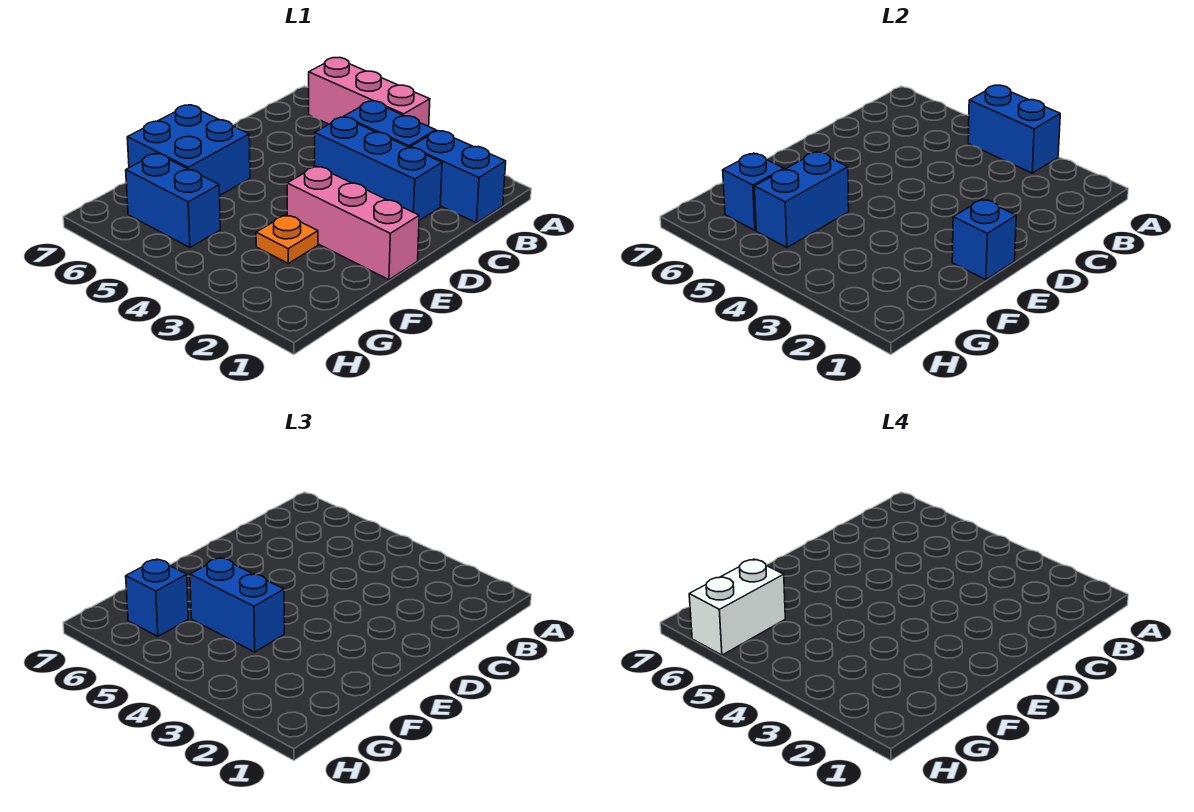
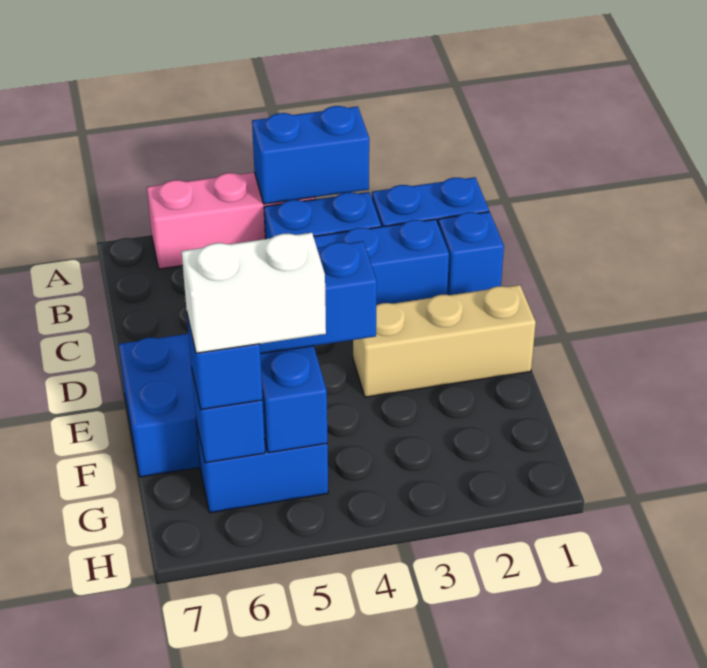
pink 1x3 brick [287,166,419,280] -> tan 1x3 brick [353,285,536,397]
blue 1x1 brick [952,199,1016,280] -> blue 1x1 brick moved to [438,212,504,295]
orange 1x1 plate [256,215,318,263] -> none
white 1x2 brick [689,559,785,655] -> white 1x2 brick turned to [181,233,326,353]

